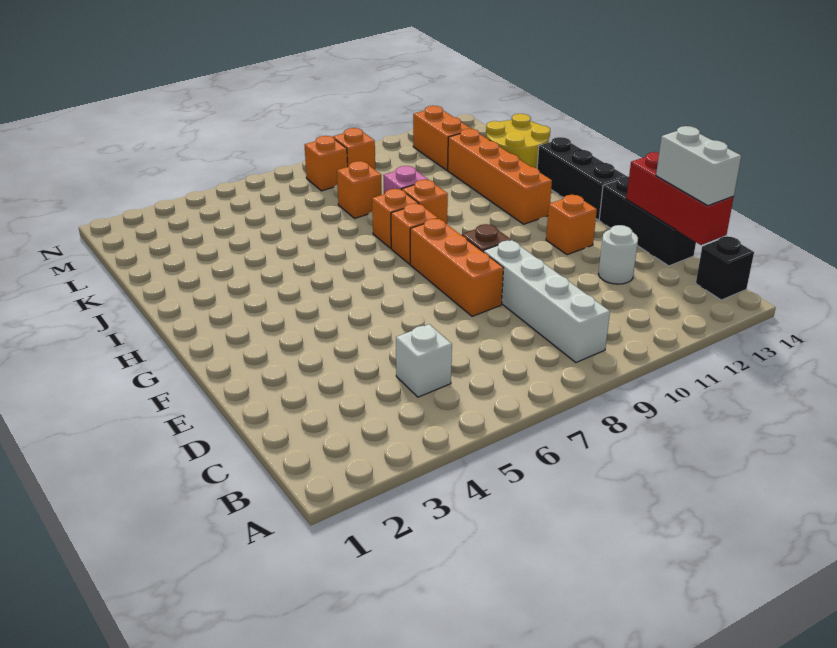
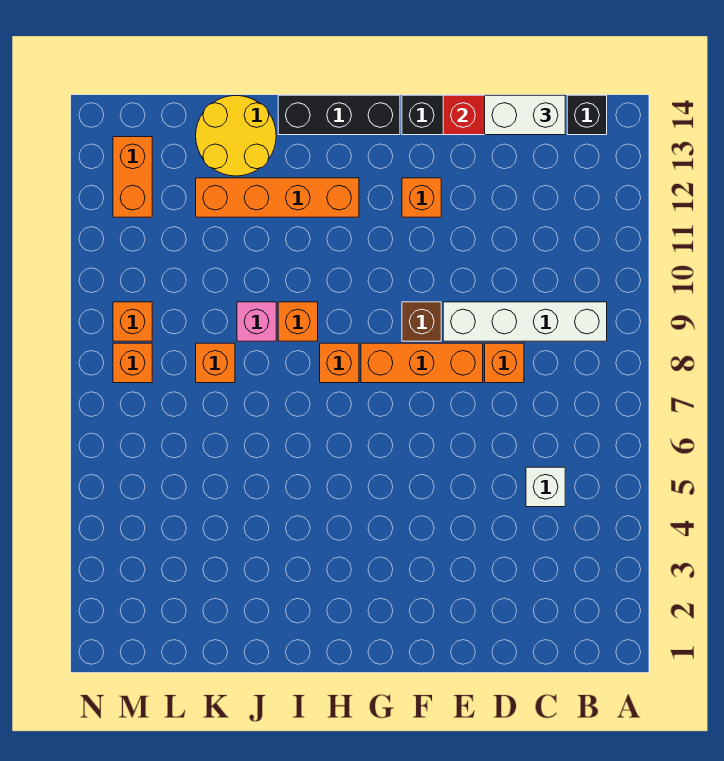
white 1x1 round brick [598,225,638,284] -> none
orange 1x1 brick [372,189,419,248] -> orange 1x1 brick moved to [485,343,524,383]
orange 1x2 brick [413,106,471,170] -> orange 1x2 brick turned to [113,137,152,217]

